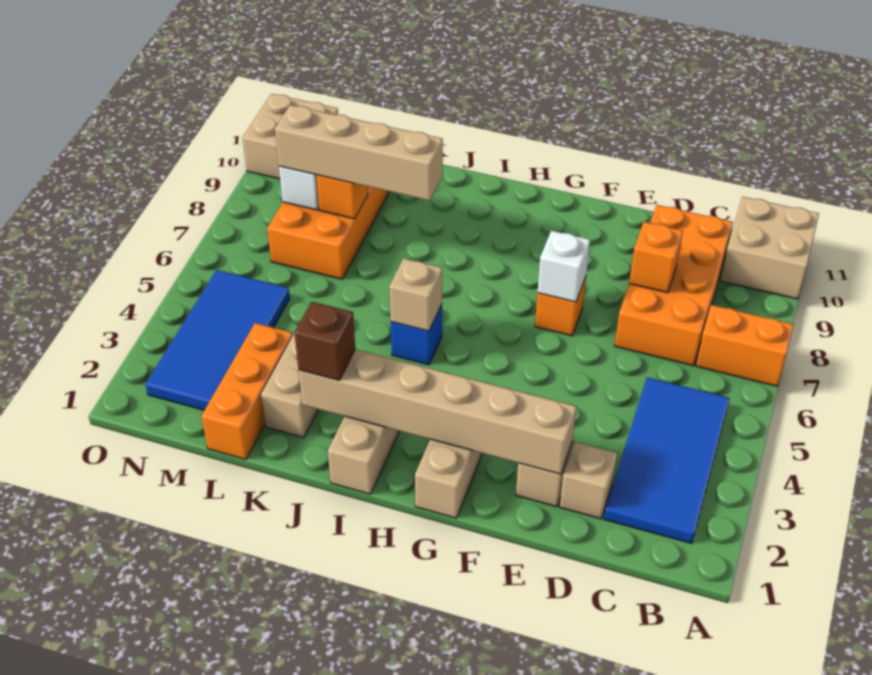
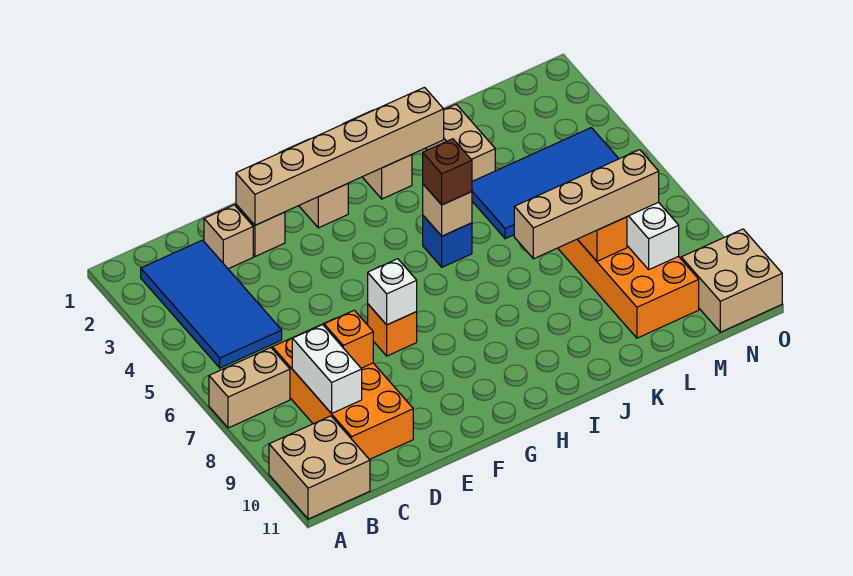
orange 1x2 brick [696,305,793,386] -> tan 1x2 brick [209,347,290,428]
none -> white 1x2 brick [292,325,362,414]
brown 1x1 brick [294,302,355,380] -> brown 1x1 brick moved to [423,139,472,205]
orange 1x3 brick [201,323,293,459] -> none
blue 2x4 tile [145,270,290,410] -> blue 2x4 tile turned to [472,128,619,239]

